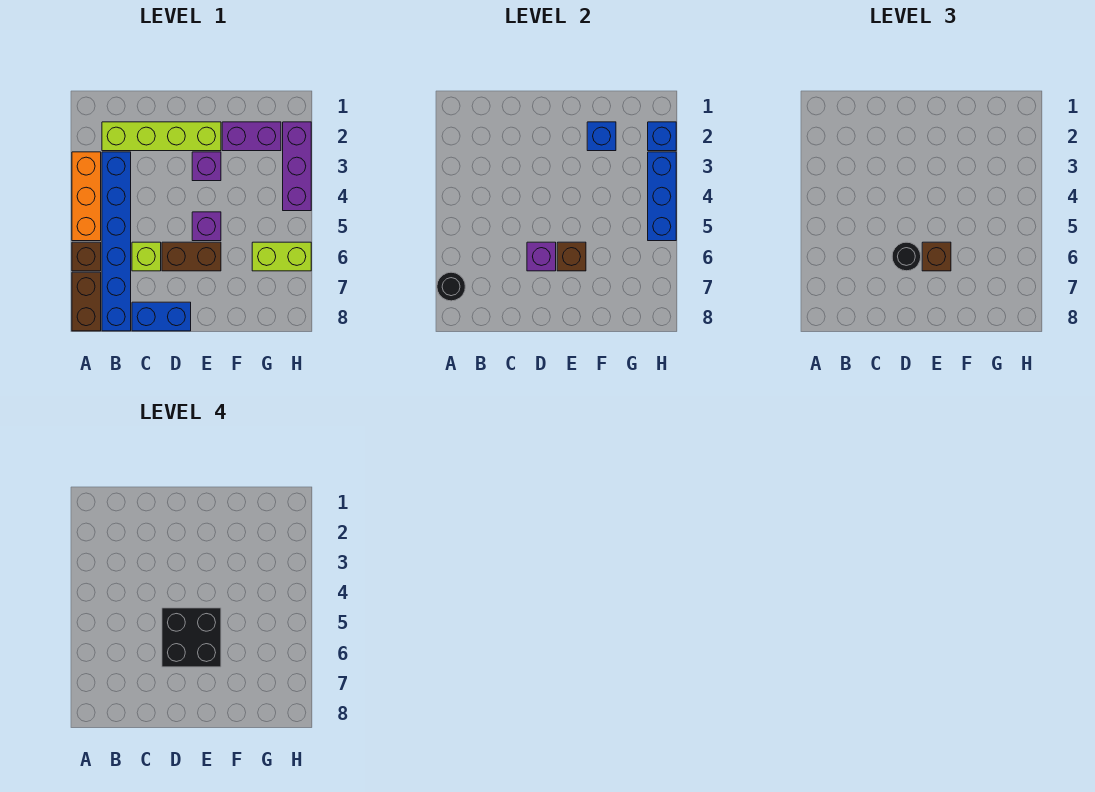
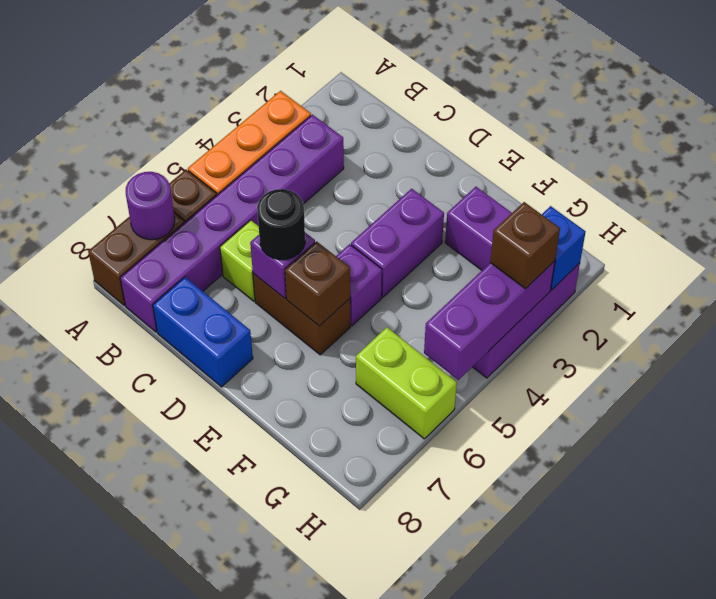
black 1x1 round brick [437,272,465,301] -> purple 1x1 round brick [126,172,175,240]
lime 1x4 brick [102,122,221,151] -> none
blue 1x6 brick [102,152,131,331] -> purple 1x6 brick [120,115,344,332]
black 2x2 brick [162,608,221,667] -> none
purple 1x1 brick [192,152,221,181] -> purple 1x2 brick [351,189,444,297]
brown 1x1 brick [922,242,951,271] -> brown 1x1 brick moved to [490,202,560,289]
blue 1x1 brick [587,122,616,151] -> none
blue 1x3 brick [648,152,676,241] -> purple 1x3 brick [424,261,555,380]

